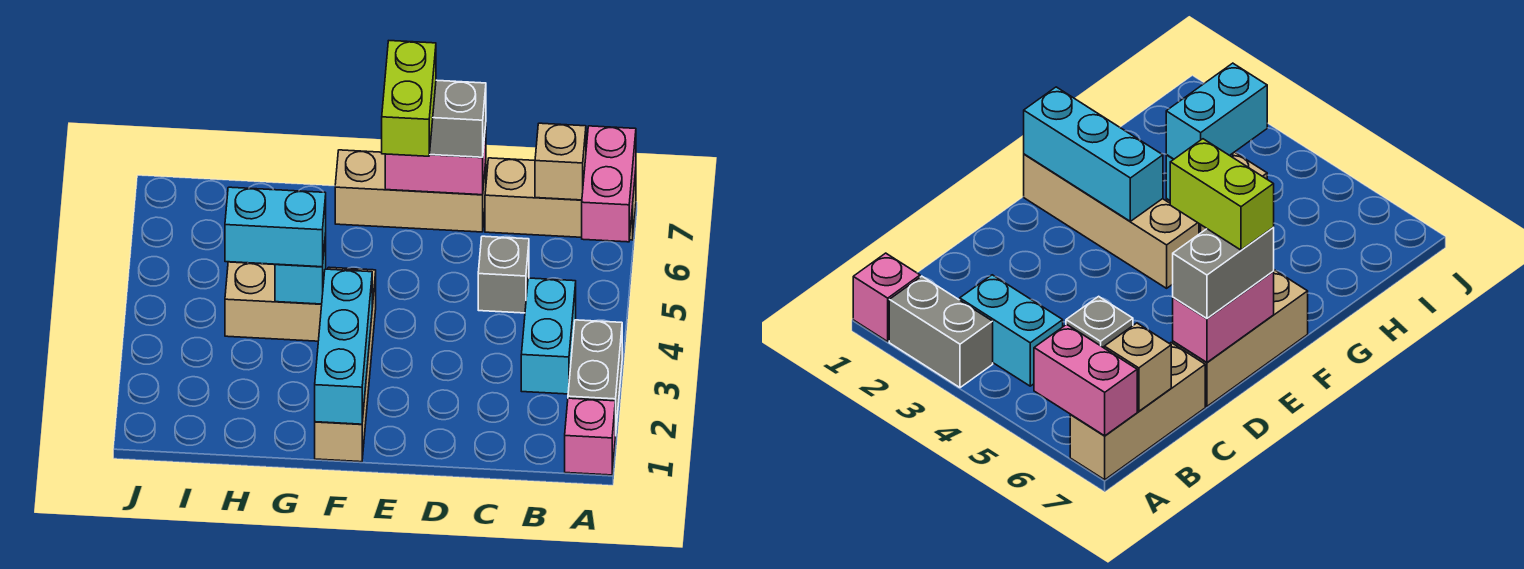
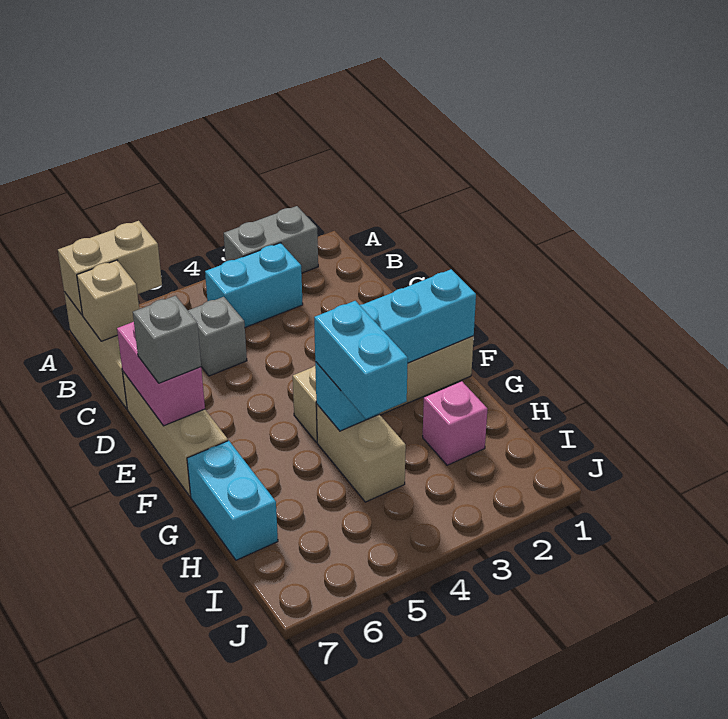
pink 1x1 brick [565,398,615,475] -> pink 1x1 brick moved to [423,381,487,465]
pink 1x2 brick [582,126,636,242] -> tan 1x2 brick [58,221,162,315]
grey 1x2 brick [430,80,486,157] -> grey 1x1 brick [133,296,201,383]
lime 1x2 brick [382,41,436,156] -> none
none -> cyan 1x2 brick [187,441,278,560]

